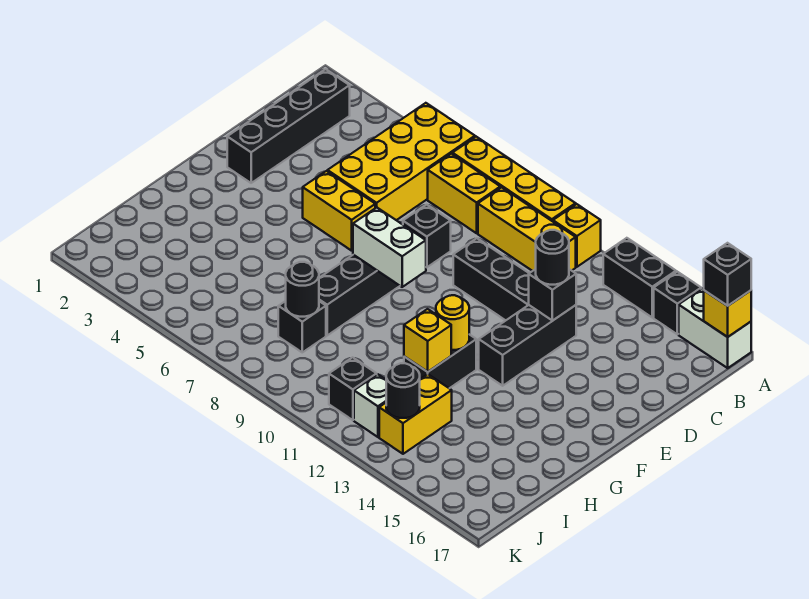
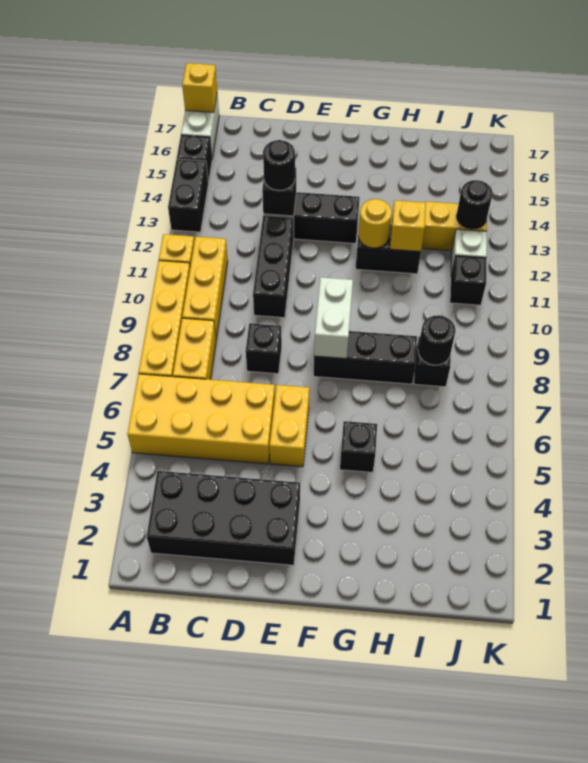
black 1x1 brick [704,243,751,306] -> black 1x1 brick moved to [340,421,377,472]
black 1x4 brick [227,69,350,183] -> black 2x4 brick [147,471,300,565]

